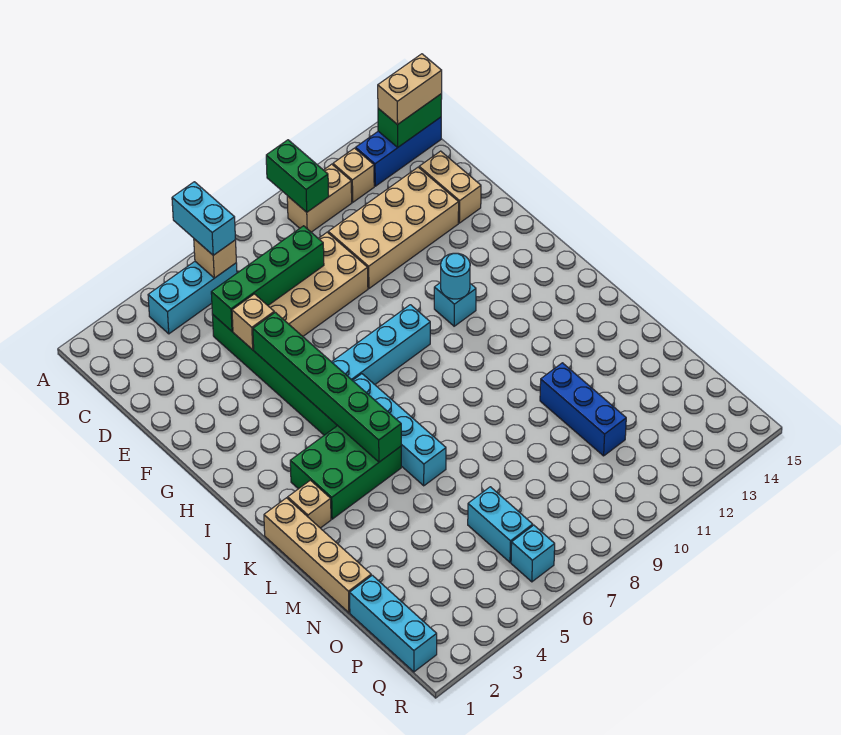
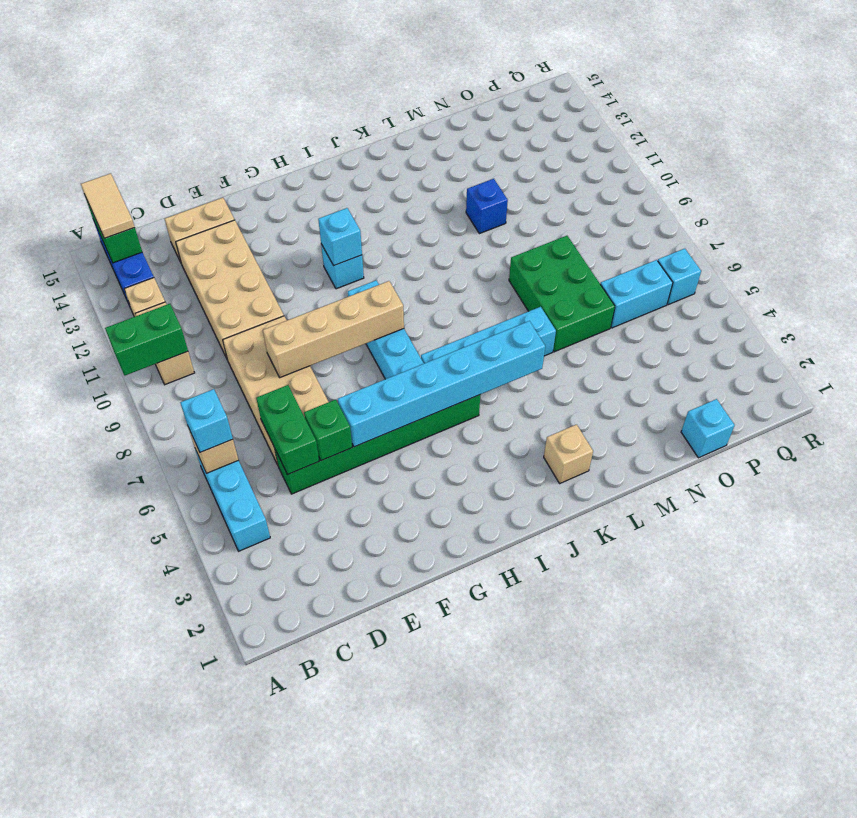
cyan 1x2 brick [172,182,235,255] -> cyan 1x1 brick [180,389,233,452]
tan 1x2 brick [378,54,442,125] -> tan 1x2 tile [81,173,135,239]
green 1x4 brick [211,226,324,331] -> green 1x2 brick [256,385,319,474]
tan 1x1 brick [232,294,274,350] -> green 1x1 brick [304,400,352,461]
green 1x6 brick [253,312,401,462] -> cyan 1x6 brick [338,321,545,447]
cyan 1x1 round brick [441,253,470,299] -> cyan 1x1 brick [318,208,362,266]
green 2x3 brick [290,426,401,519] -> green 2x3 brick moved to [509,236,615,352]
tan 1x4 brick [264,498,371,613] -> tan 1x4 brick moved to [263,281,404,378]
blue 1x3 brick [540,363,626,456] -> blue 1x1 brick [466,179,508,234]
cyan 1x3 brick [350,575,437,672] -> cyan 1x1 brick [681,399,735,458]

